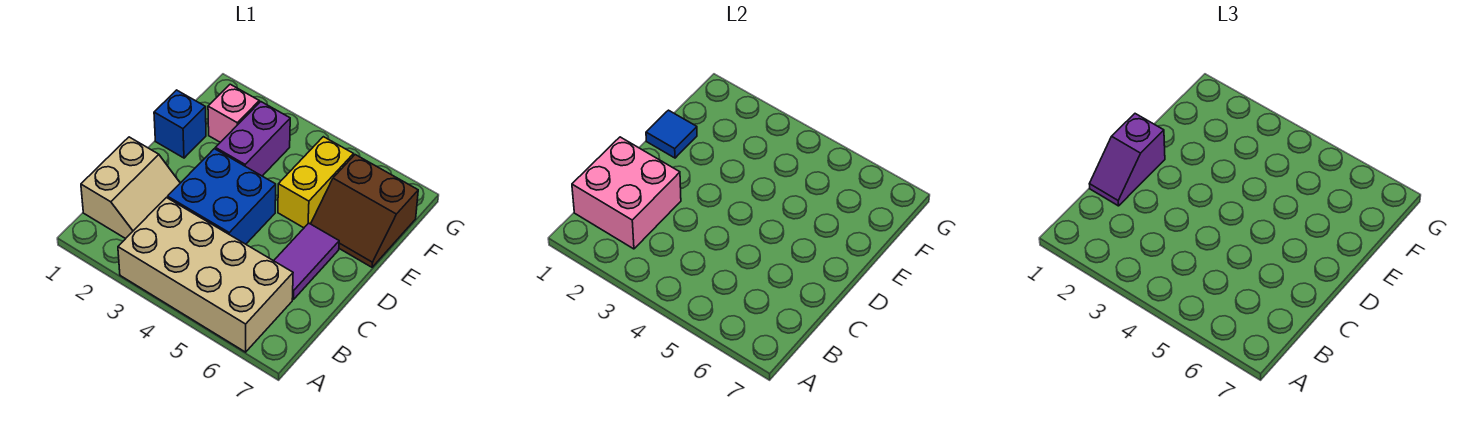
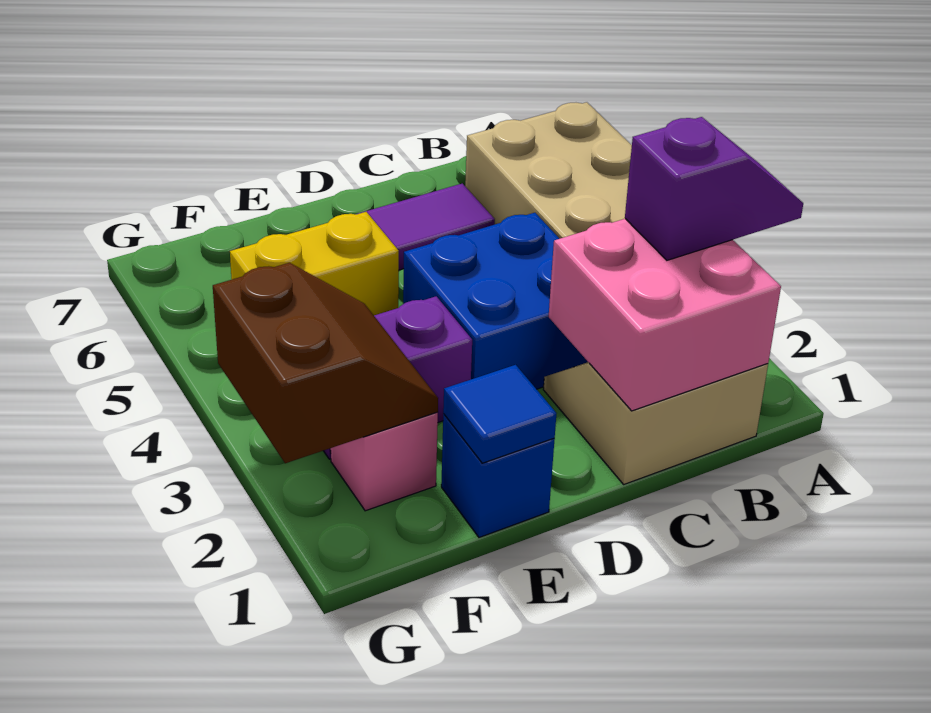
purple 1x2 slope [1090,114,1165,206] -> purple 1x2 slope moved to [625,117,803,260]
brown 2x2 slope [311,155,418,267] -> brown 2x2 slope moved to [213,263,438,463]

